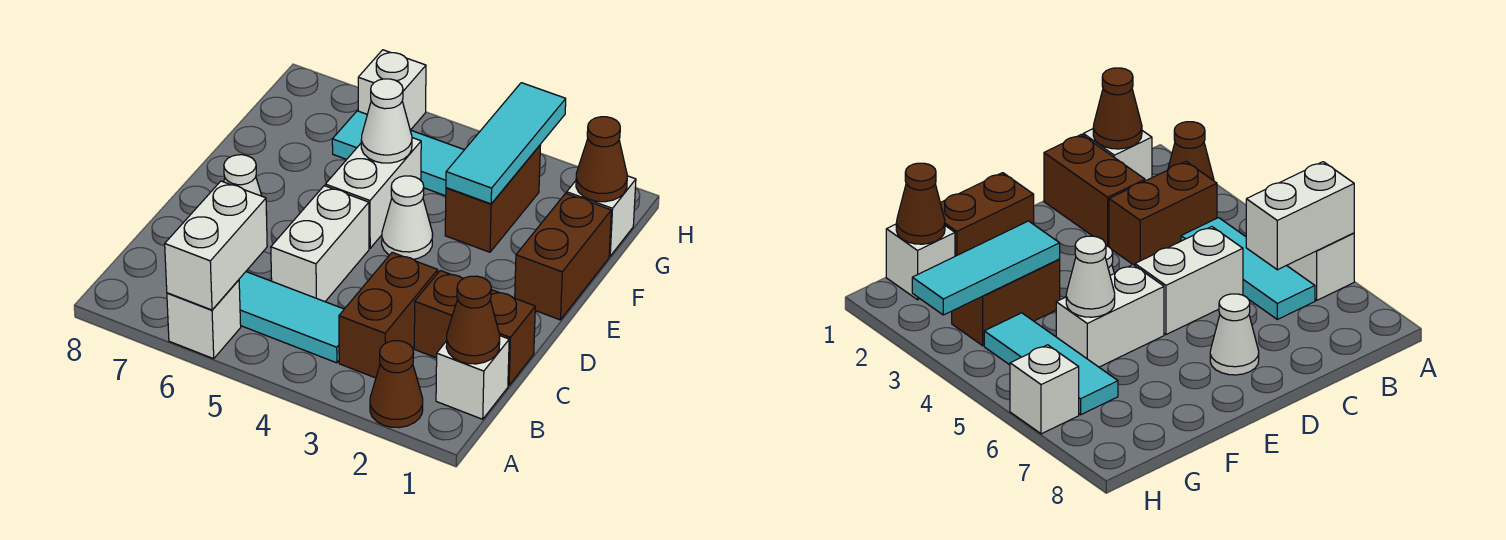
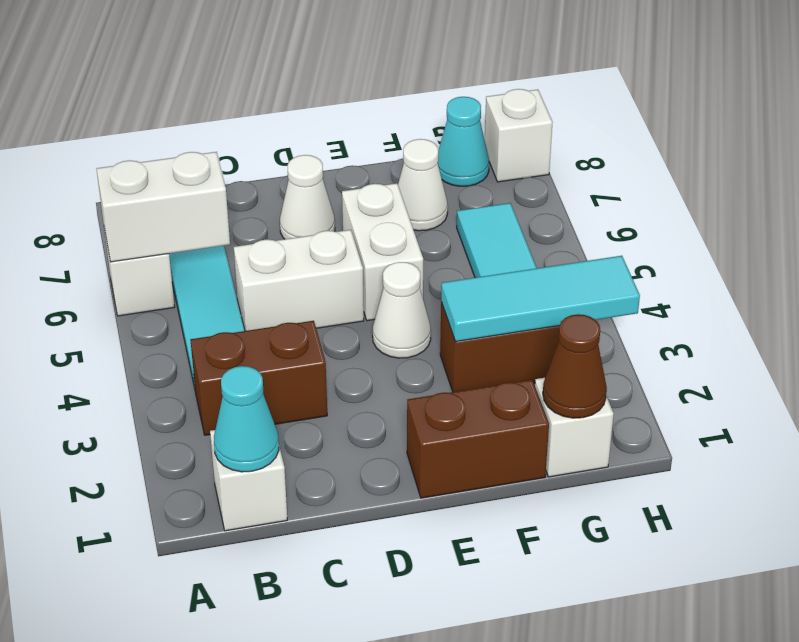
brown 1x1 cone [370,341,423,428] -> none
brown 1x1 cone [446,276,500,364] -> cyan 1x1 cone [214,366,279,472]
brown 1x2 brick [414,270,535,386] -> none
white 1x2 brick [325,138,421,248] -> white 1x2 brick turned to [342,183,423,321]
white 1x1 cone [361,79,412,163] -> white 1x1 cone moved to [398,139,448,231]
none -> cyan 1x1 cone [438,97,489,186]
white 1x1 brick [358,50,426,130] -> white 1x1 brick moved to [485,89,553,182]

